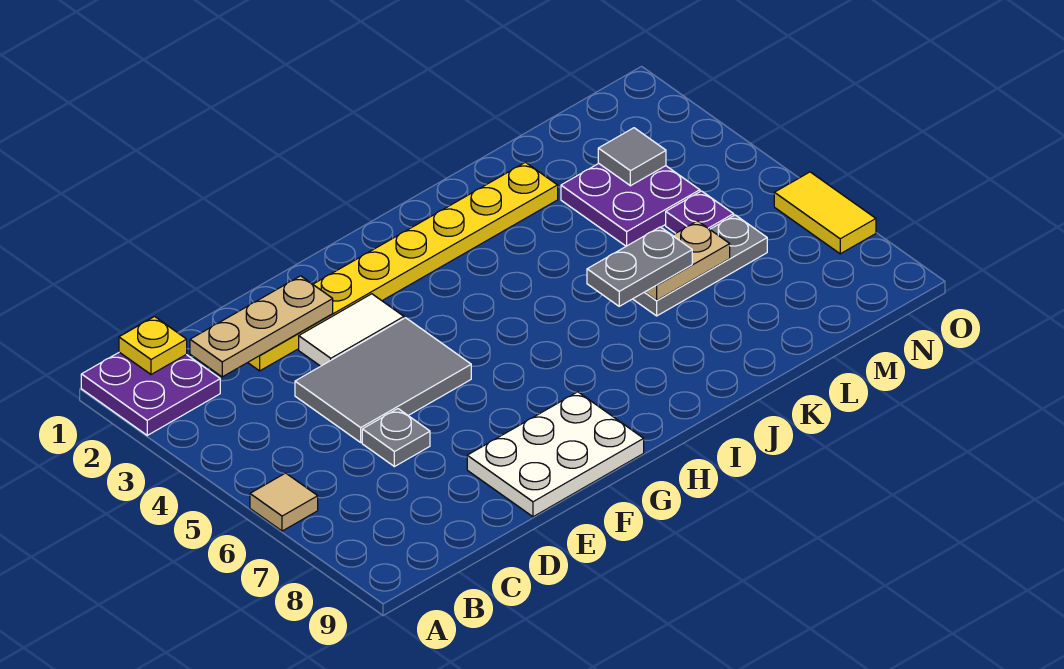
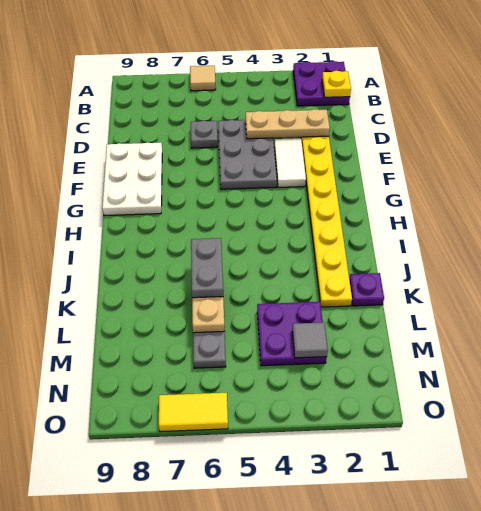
tan 1x3 plate [190,276,333,377] -> tan 1x3 plate turned to [246,109,330,139]
grey 2x3 tile [295,318,471,442] -> grey 2x3 plate [218,120,277,189]
purple 1x1 plate [666,191,734,233] -> purple 1x1 plate moved to [349,273,384,306]

